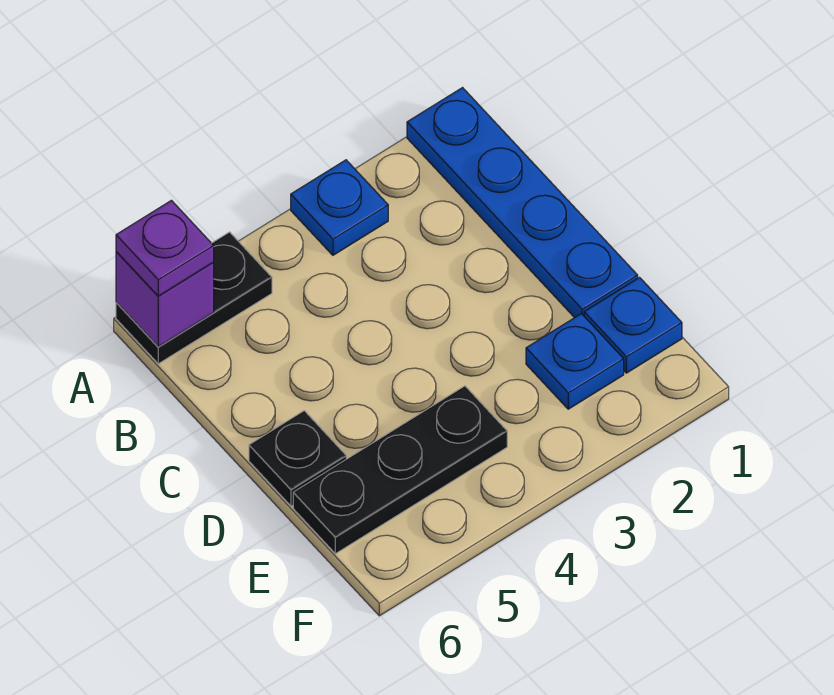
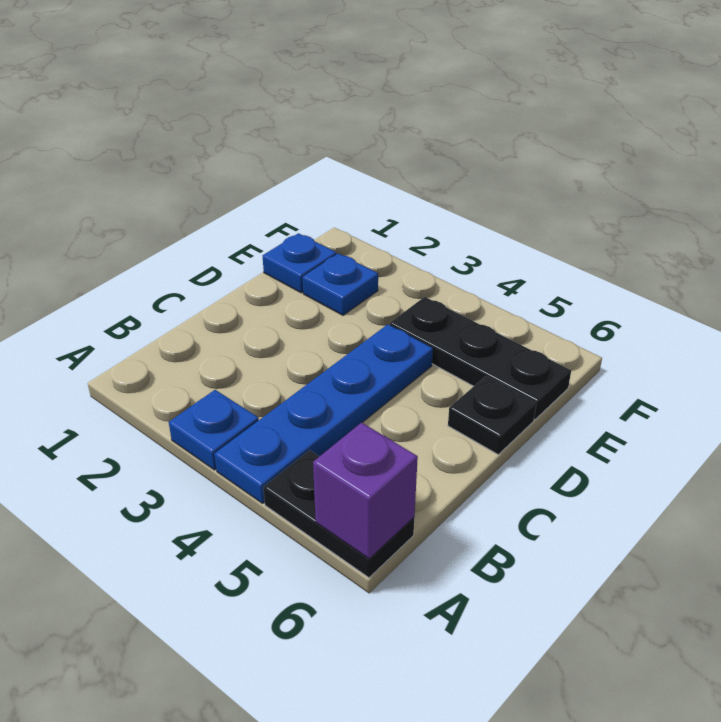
blue 1x4 plate [407,88,638,318] -> blue 1x4 plate moved to [214,324,433,503]
purple 1x1 plate [116,200,214,296] -> none

